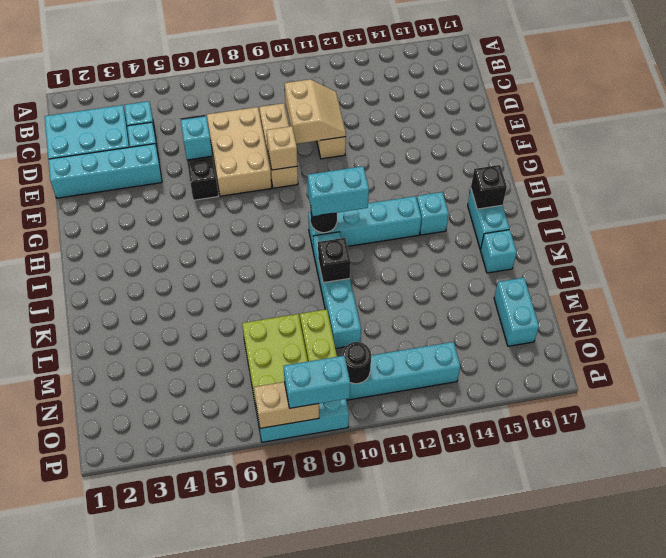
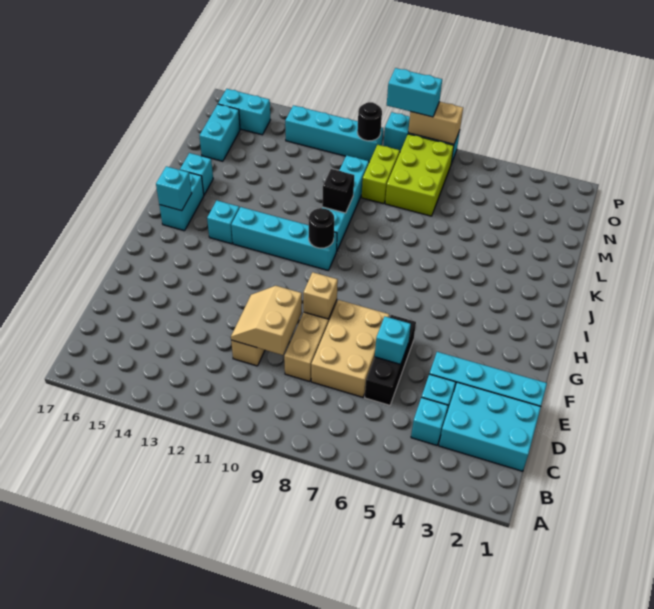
cyan 1x2 brick [308,166,369,216] -> cyan 1x2 brick moved to [218,89,270,135]
black 1x1 brick [471,165,507,209] -> cyan 1x1 brick [156,166,192,211]

